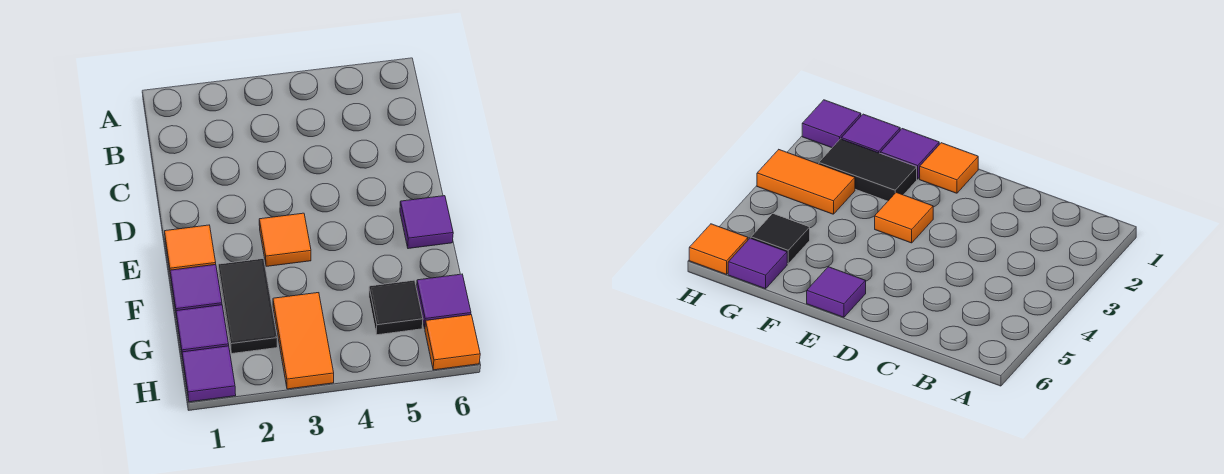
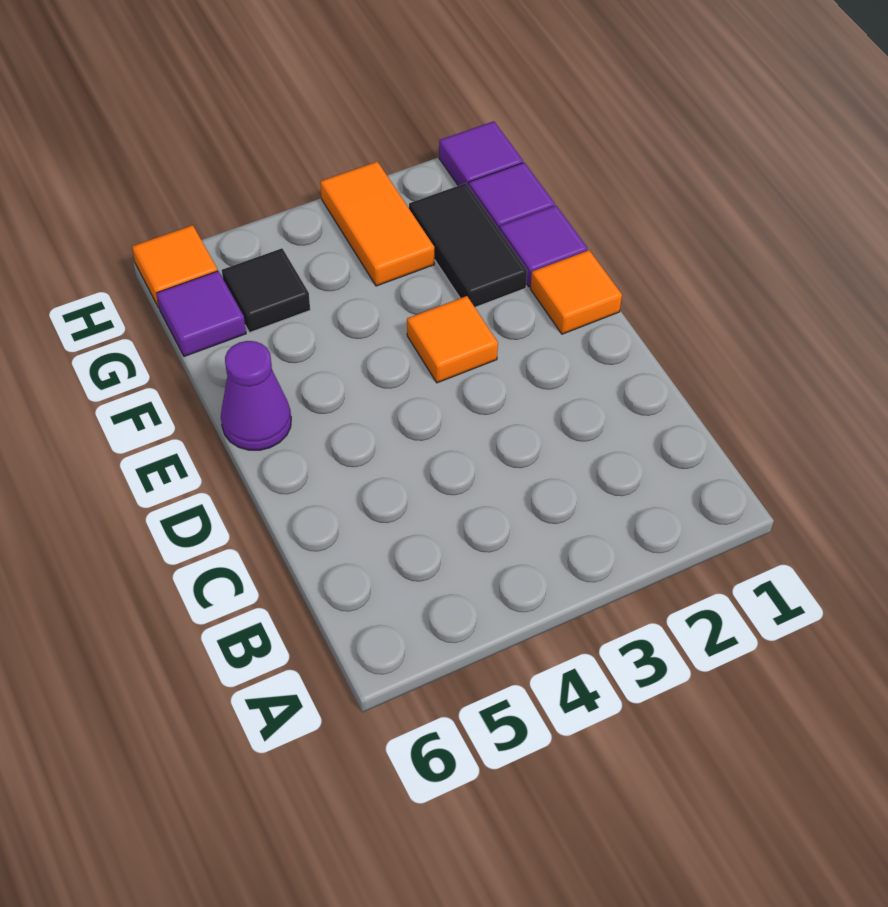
purple 1x1 tile [400,196,453,249] -> purple 1x1 cone [221,341,291,450]

